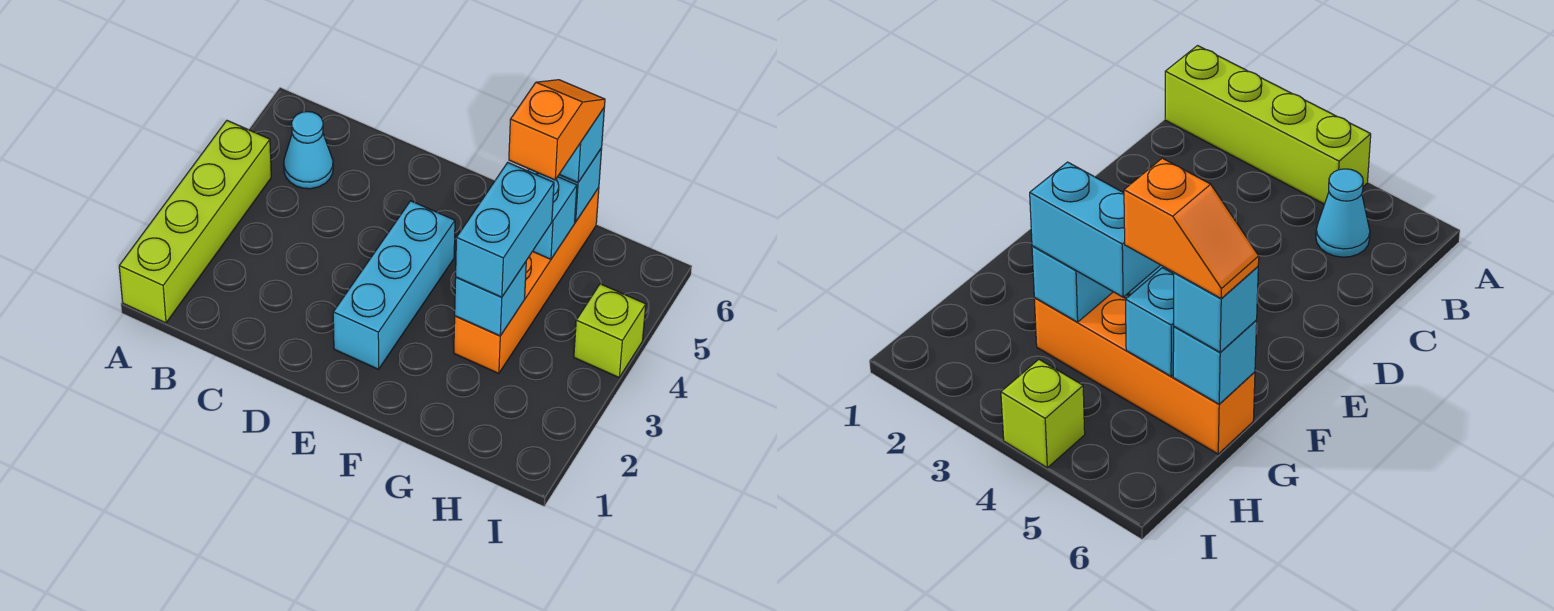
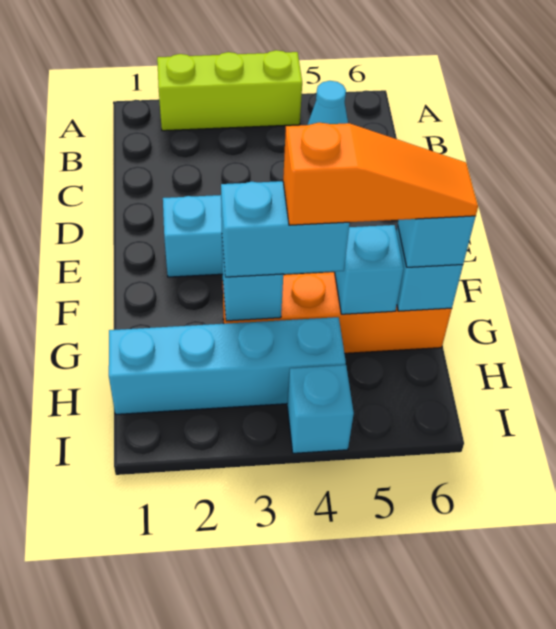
lime 1x4 brick [119,121,271,323] -> lime 1x3 brick [157,50,302,131]
orange 1x2 slope [509,80,605,180] -> orange 1x3 slope [283,123,478,225]
none -> cyan 1x4 brick [109,317,346,414]
lime 1x1 brick [574,284,646,377] -> cyan 1x1 brick [287,365,354,453]

